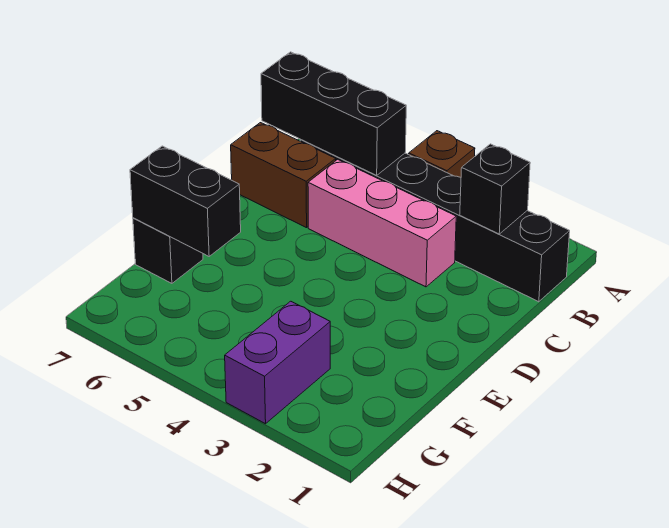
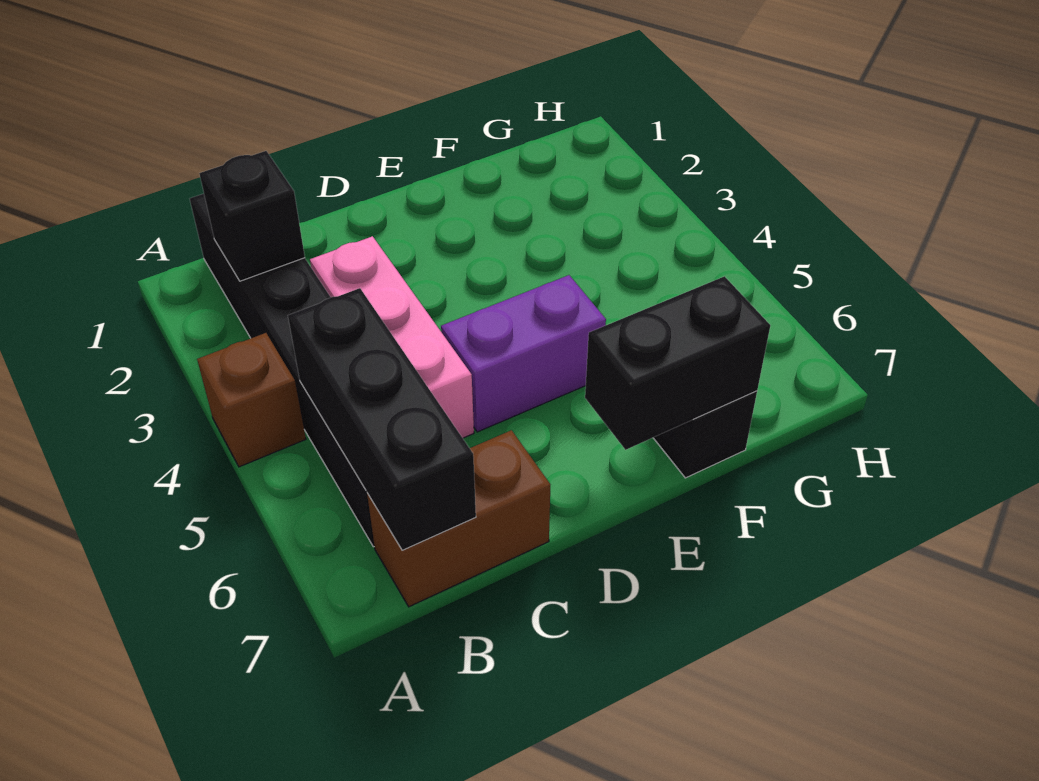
brown 1x2 brick [231,123,336,228] -> brown 1x2 brick turned to [367,430,550,607]
black 1x2 brick [130,146,241,256] -> black 1x2 brick turned to [585,276,770,450]
purple 1x2 brick [225,301,330,424] -> purple 1x2 brick moved to [441,275,606,432]

